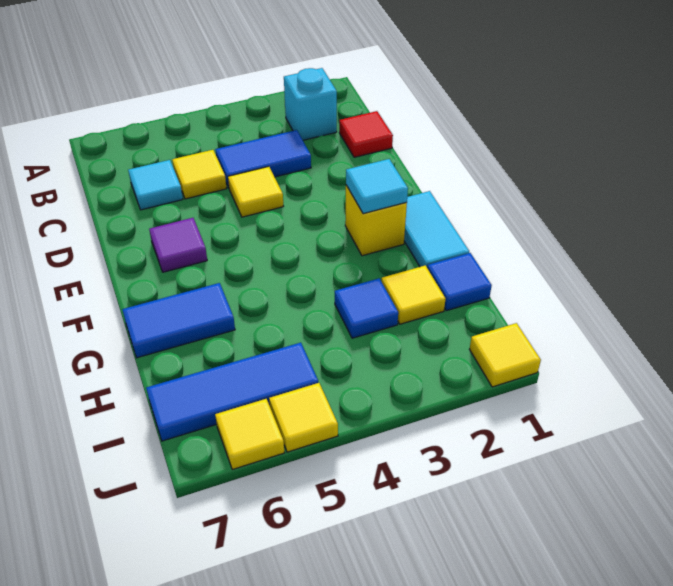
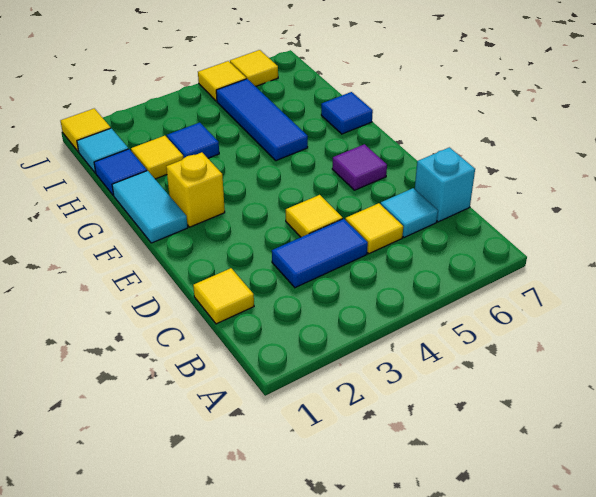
cyan 1x1 brick [284,68,337,140] -> cyan 1x1 brick moved to [415,147,475,222]
red 1x1 tile [339,111,393,157] -> yellow 1x1 tile [193,268,254,324]
cyan 1x1 tile [346,159,408,214] -> cyan 1x1 tile moved to [77,128,128,173]
blue 1x2 tile [122,283,235,358] -> blue 1x1 tile [321,92,373,134]
blue 1x3 tile [146,343,318,441] -> blue 1x3 tile turned to [216,79,308,161]

